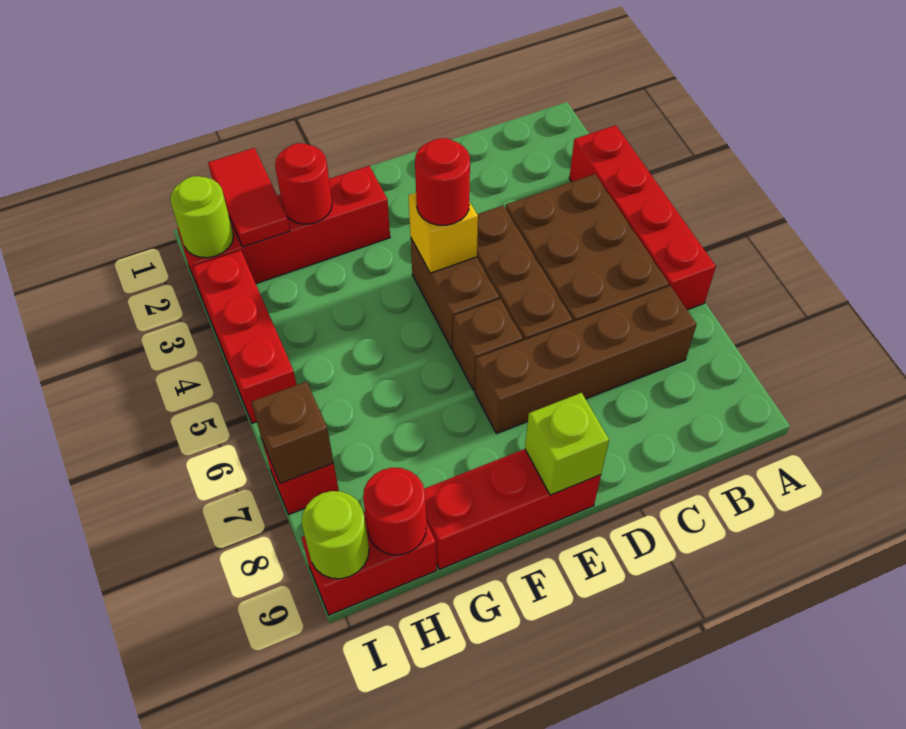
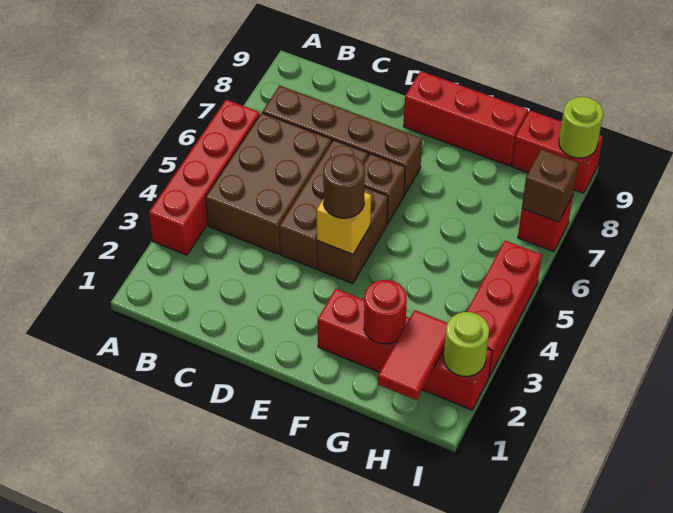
red 1x1 round brick [415,138,470,225] -> brown 1x1 round brick [323,154,365,218]
lime 1x1 brick [525,393,609,495] -> none
red 1x1 round brick [363,468,426,555] -> none

